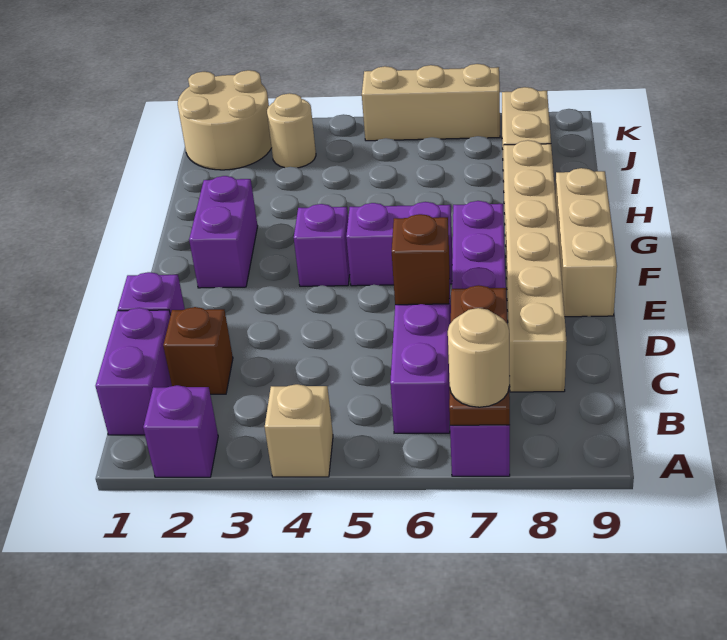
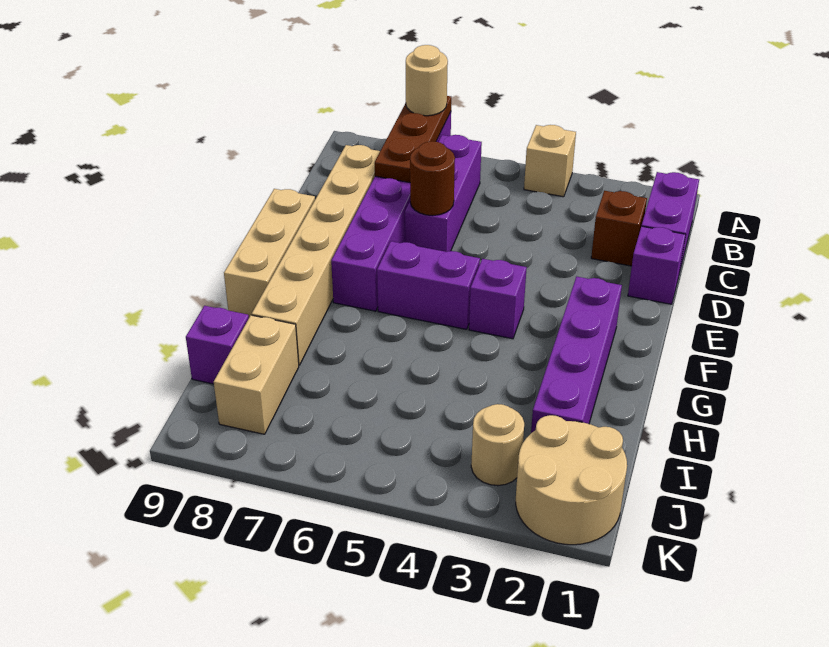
purple 1x1 brick [143,385,218,477] -> purple 1x1 brick moved to [186,306,249,384]
brown 1x1 brick [392,214,450,305] -> brown 1x1 round brick [410,141,455,216]
purple 1x2 brick [189,176,258,288] -> purple 1x4 brick [531,277,622,433]
tan 1x3 brick [362,64,500,141] -> none

